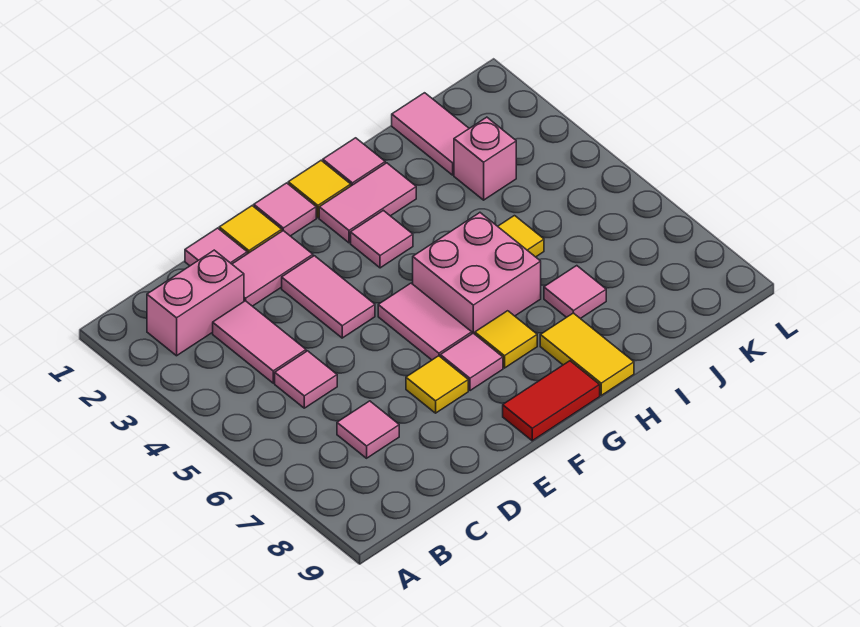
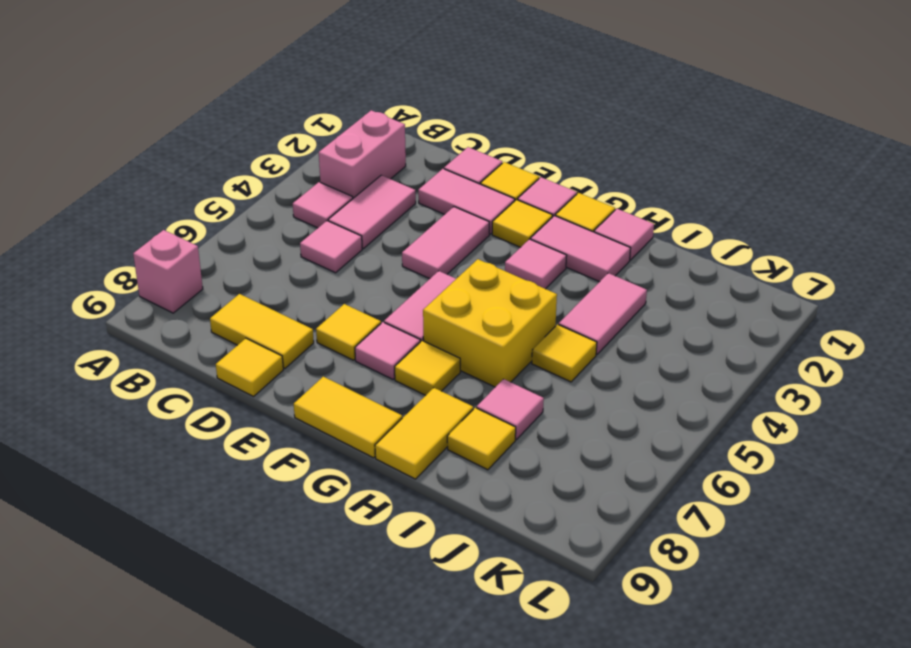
pink 1x2 brick [147,250,244,356] -> pink 1x2 brick turned to [319,110,406,198]
pink 1x1 tile [337,401,399,458] -> pink 1x1 tile moved to [293,182,353,228]
none -> yellow 1x2 tile [210,294,314,369]
none -> yellow 1x1 tile [216,338,283,396]
none -> yellow 1x1 tile [492,200,552,247]
red 1x2 tile [503,361,600,441] -> yellow 1x2 tile [294,377,402,458]
pink 2x2 brick [413,213,541,334] -> yellow 2x2 brick [423,259,557,387]
none -> yellow 1x1 tile [447,408,516,470]
pink 1x2 tile [392,93,469,175] -> pink 1x2 tile moved to [559,273,647,354]
pink 1x1 brick [454,117,516,200] -> pink 1x1 brick moved to [133,230,203,313]

